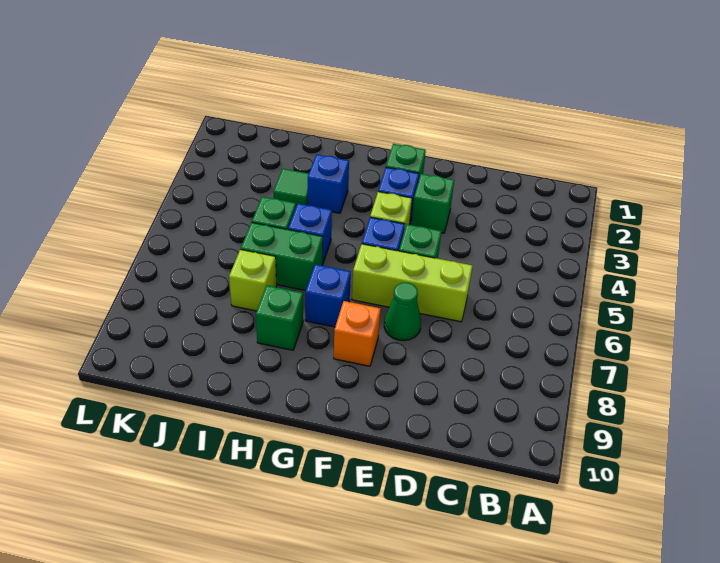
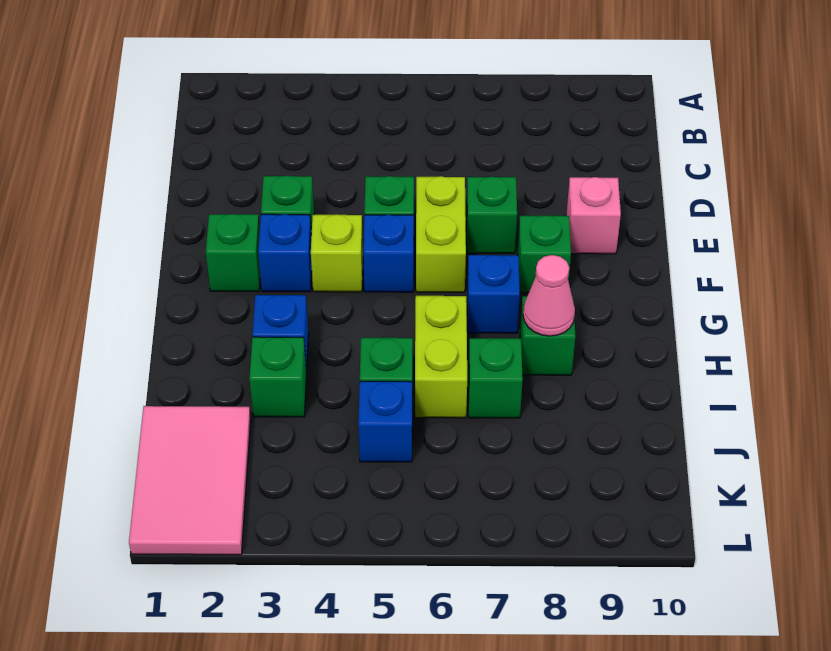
lime 1x3 brick [352,244,472,322] -> lime 1x2 brick [416,176,466,292]
green 1x1 cone [384,283,421,341] -> green 1x1 brick [466,176,517,253]
none -> pink 1x1 brick [566,177,621,254]
orange 1x1 brick [334,301,381,366] -> green 1x1 brick [517,215,571,293]
blue 1x1 brick [288,203,332,264] -> blue 1x1 brick moved to [358,381,412,462]
green 1x2 brick [241,222,323,291] -> lime 1x2 brick [415,296,467,418]
none -> pink 1x1 cone [523,255,575,336]
green 1x1 tile [273,169,309,205] -> green 1x1 brick [249,337,307,417]
lime 1x1 brick [229,249,277,311] -> green 1x1 brick [468,338,523,418]
none -> pink 2x3 tile [129,406,251,555]

